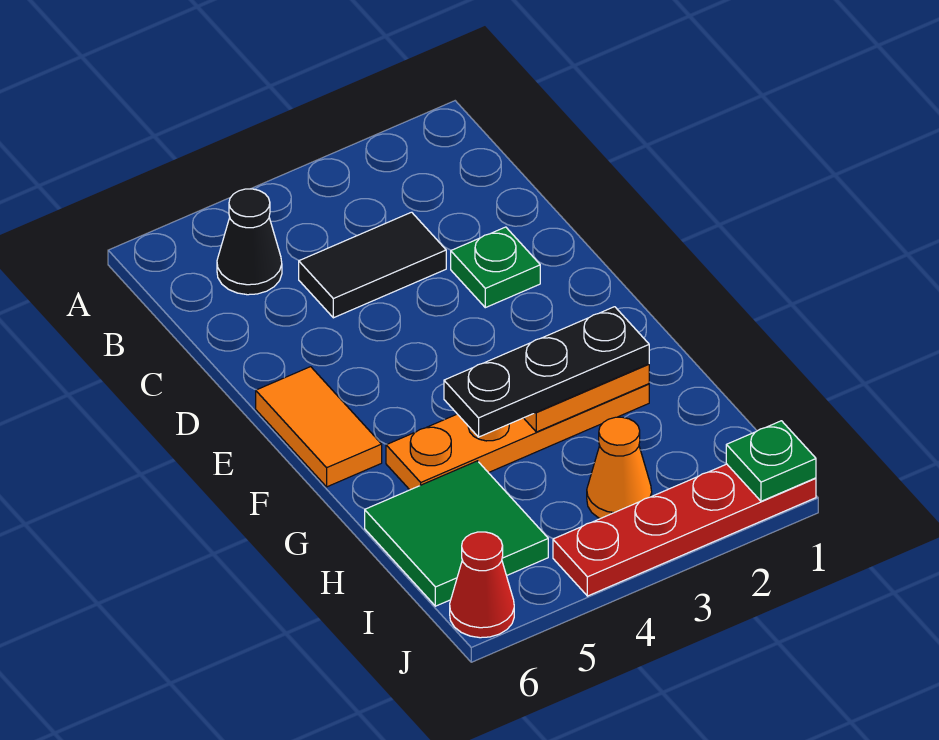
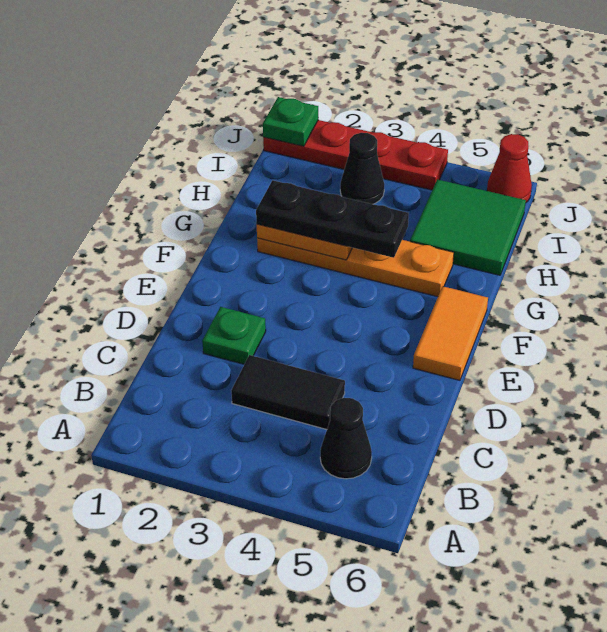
orange 1x1 cone [587,417,652,519] -> black 1x1 cone [340,133,384,204]

